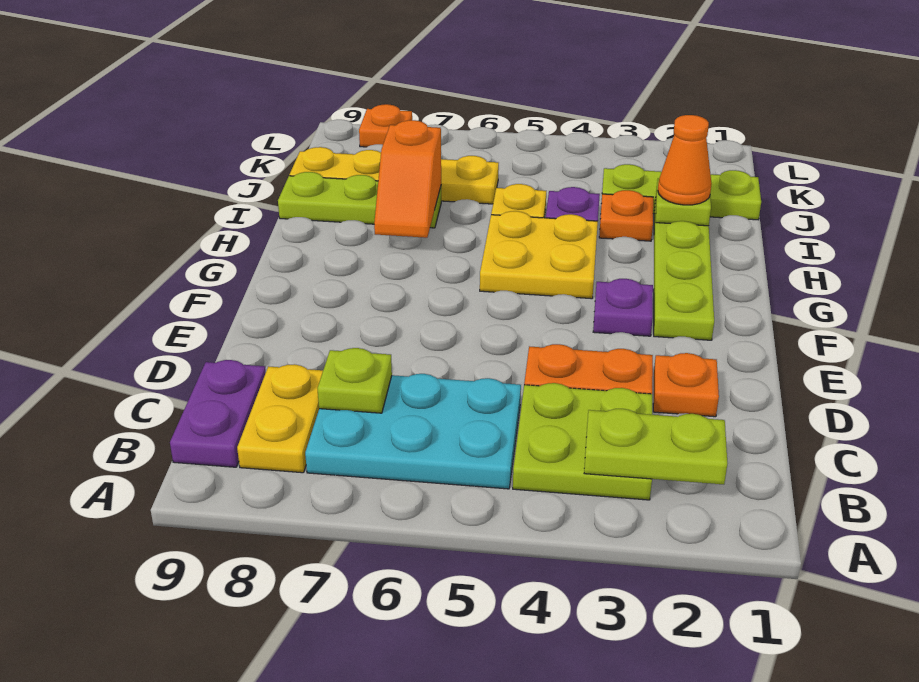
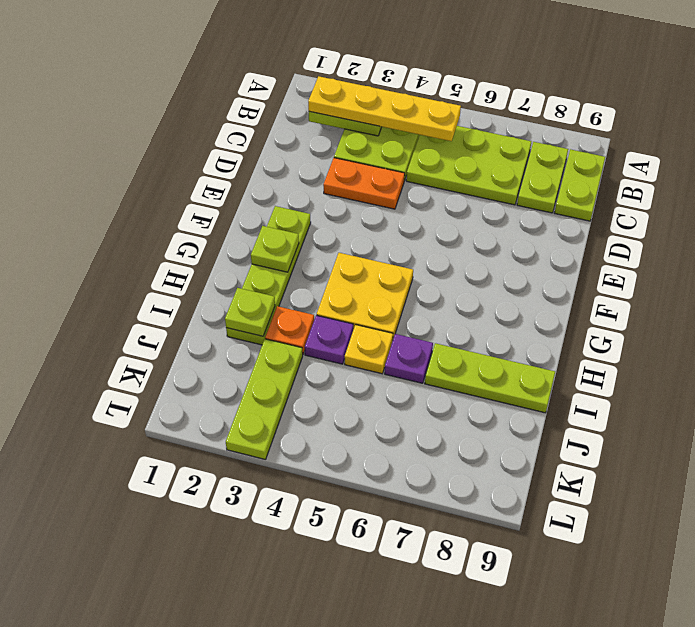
cyan 2x3 plate [305,374,521,489] -> lime 2x3 plate [406,126,531,205]
yellow 1x2 plate [237,364,323,473] -> lime 1x2 plate [517,142,568,213]
purple 1x2 plate [170,360,266,467] -> lime 1x2 plate [555,149,605,221]
lime 1x1 plate [317,348,392,413] -> lime 1x1 plate moved to [251,226,299,272]
orange 1x1 plate [653,353,719,417] -> none
purple 1x1 plate [593,279,653,336] -> purple 1x1 plate moved to [385,334,433,383]
orange 1x2 slope [374,120,441,238] -> none
orange 1x1 cone [658,115,712,205] -> none
lime 1x3 plate [602,164,761,220] -> lime 1x3 plate turned to [226,339,303,460]
yellow 1x4 plate [290,147,499,204] -> yellow 1x4 plate moved to [308,76,461,141]
orange 1x1 plate [359,104,412,147] -> none

